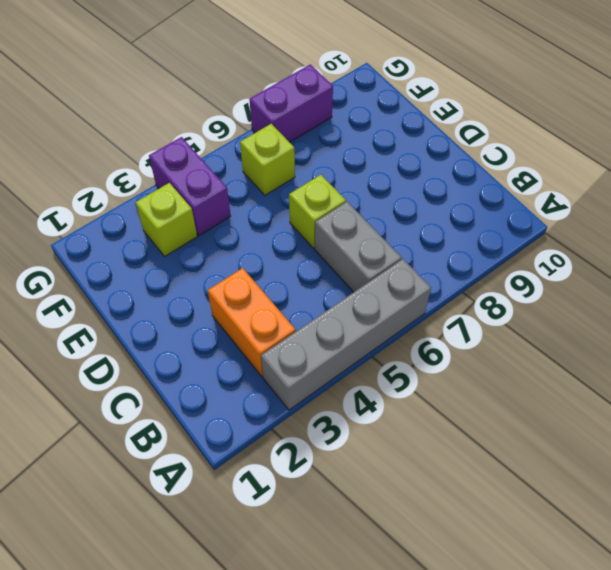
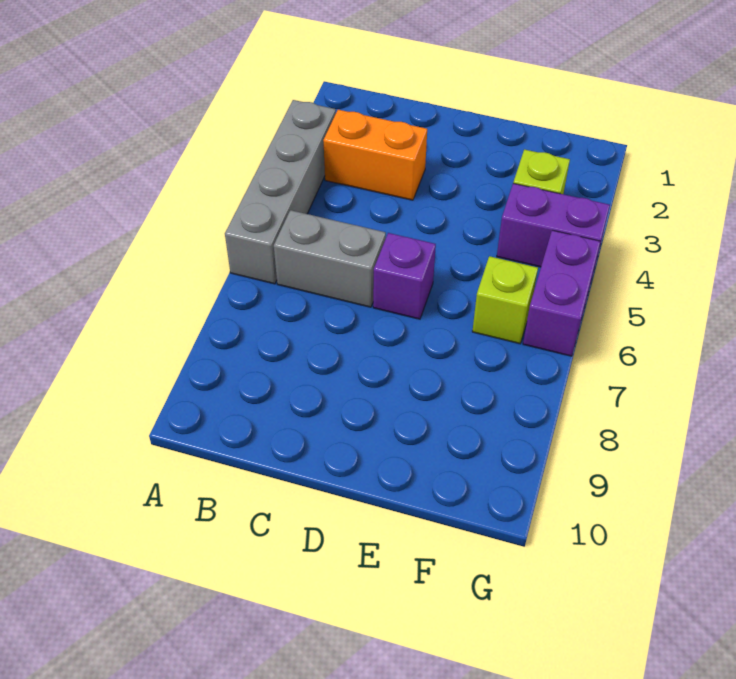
lime 1x1 brick [289,175,346,248] -> purple 1x1 brick [373,233,436,319]
purple 1x2 brick [249,64,333,142] -> purple 1x2 brick moved to [523,230,601,356]

